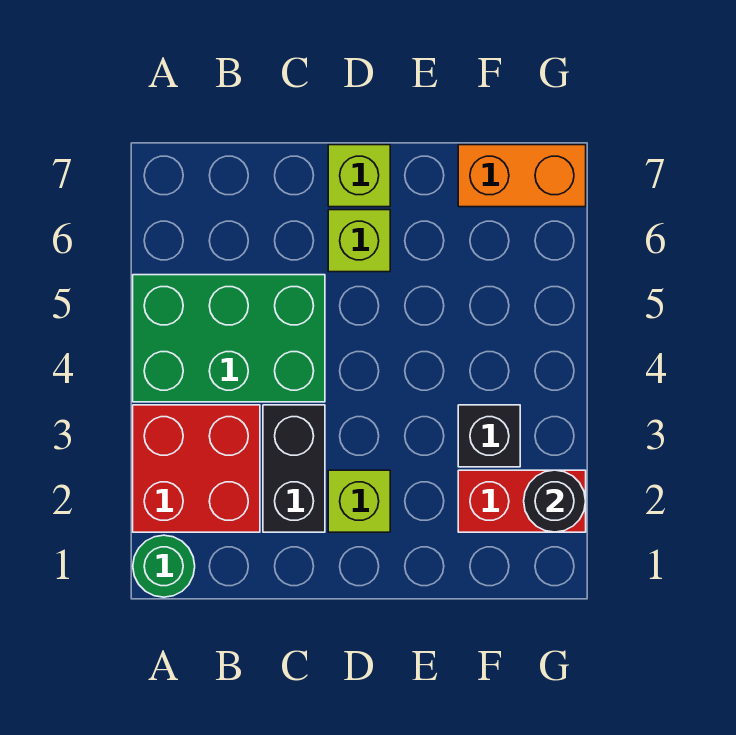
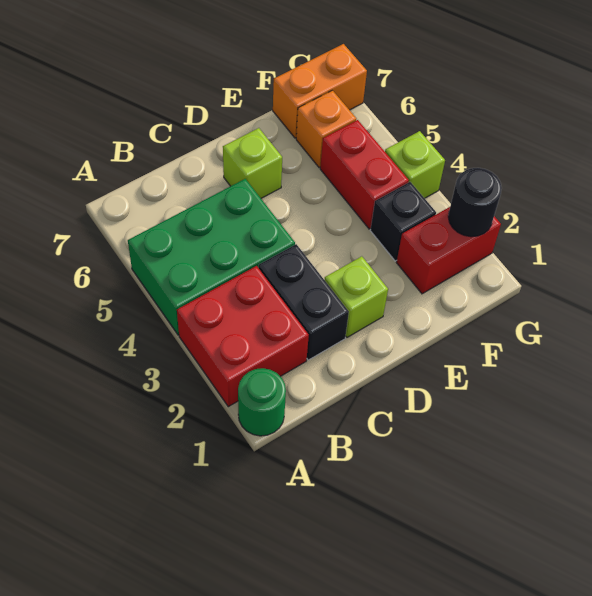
lime 1x1 brick [328,145,390,207] -> lime 1x1 brick moved to [385,131,445,198]
none -> red 1x2 brick [320,120,409,229]
none -> orange 1x1 brick [296,90,356,168]

